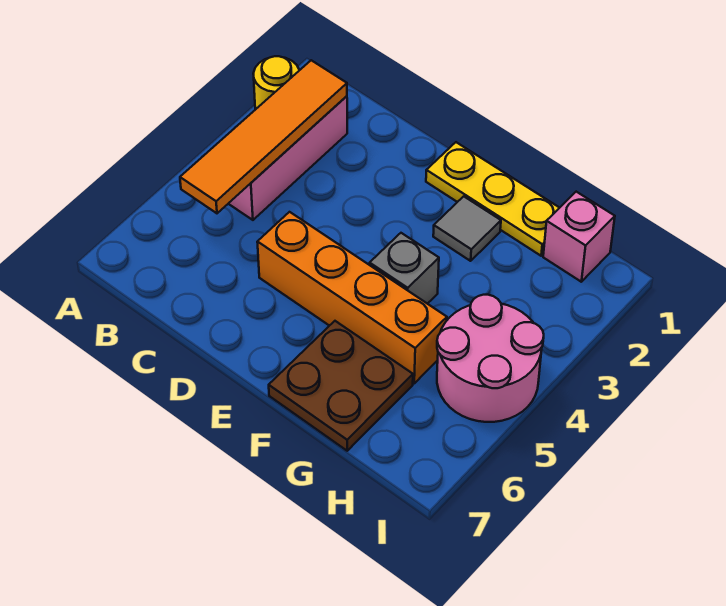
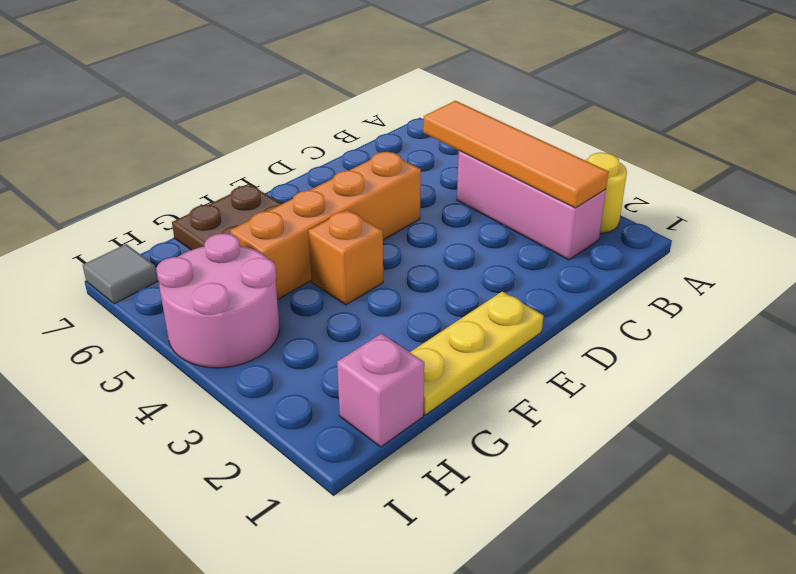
grey 1x1 tile [433,196,501,261] -> grey 1x1 tile moved to [83,244,158,304]
grey 1x1 brick [370,233,439,304] -> orange 1x1 brick [308,210,383,305]

